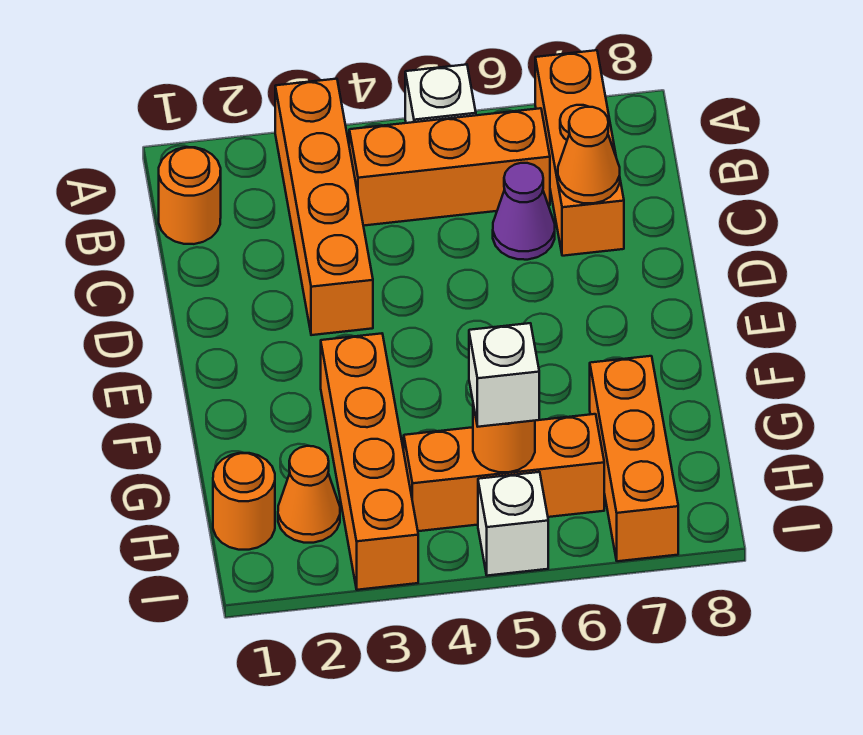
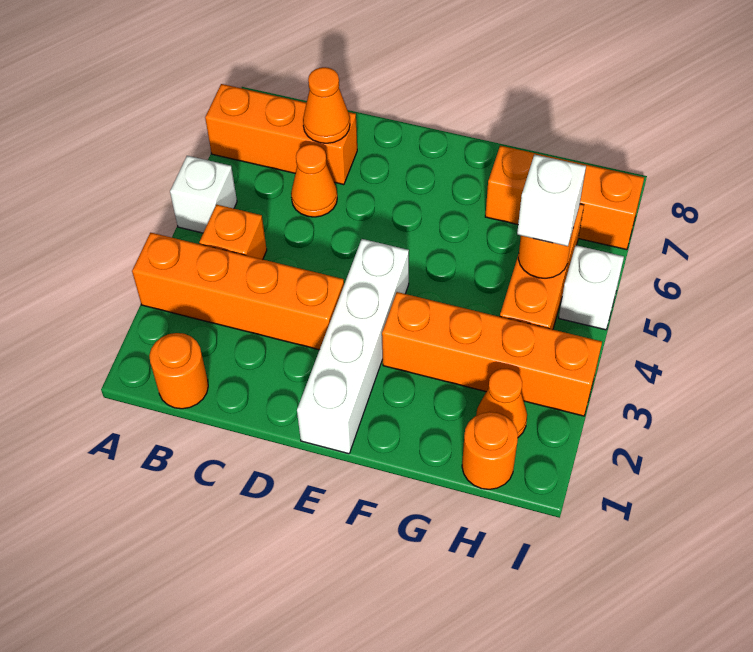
orange 1x3 brick [349,108,550,226] -> orange 1x1 brick [199,205,267,259]
purple 1x1 cone [493,163,555,260] -> orange 1x1 cone [291,144,337,217]
none -> white 1x4 brick [297,239,409,454]

